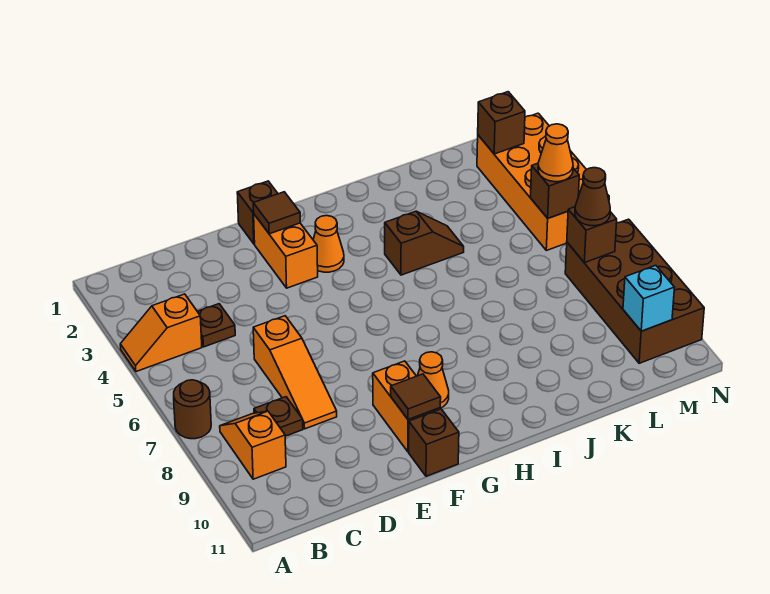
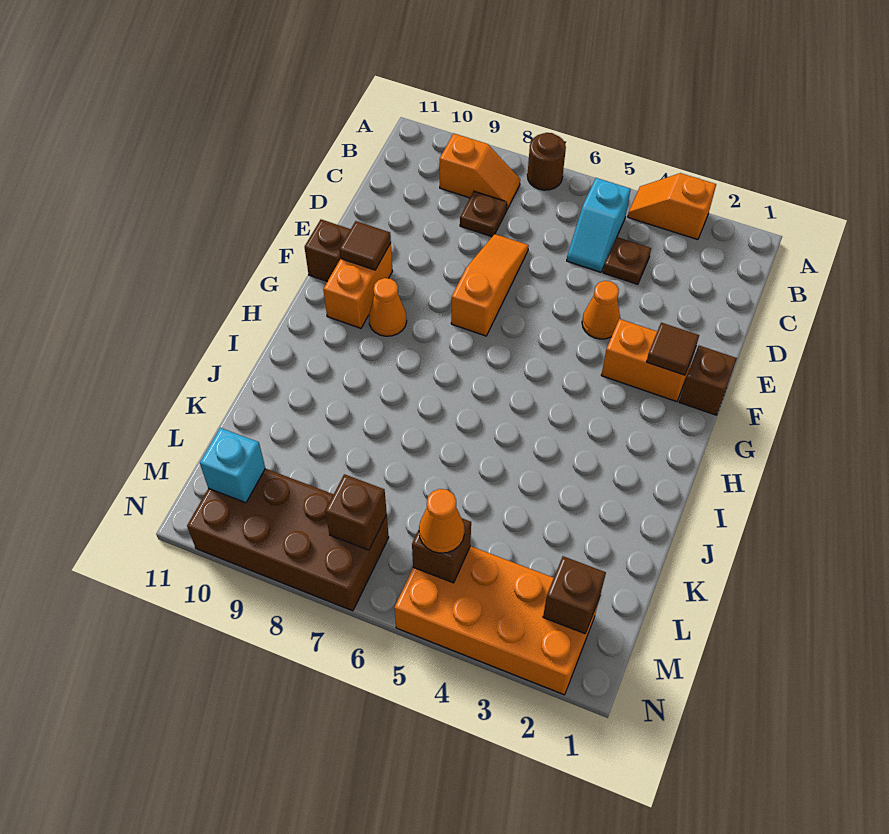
orange 1x2 slope [120,294,202,372] -> orange 1x2 slope turned to [628,173,716,240]
none -> cyan 1x2 slope [567,178,631,272]
orange 1x3 slope [253,316,337,429] -> orange 1x3 slope turned to [451,234,529,336]
orange 1x2 brick [373,361,440,452] -> orange 1x2 brick turned to [323,243,392,328]
orange 1x1 cone [313,216,344,272] -> orange 1x1 cone moved to [582,281,620,339]
brown 1x2 slope [385,211,464,275] -> none
brown 1x1 cone [575,168,610,226] -> none

